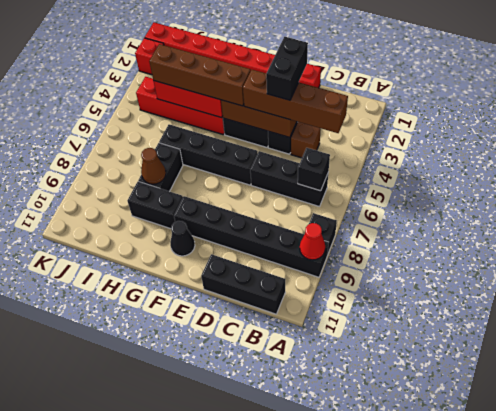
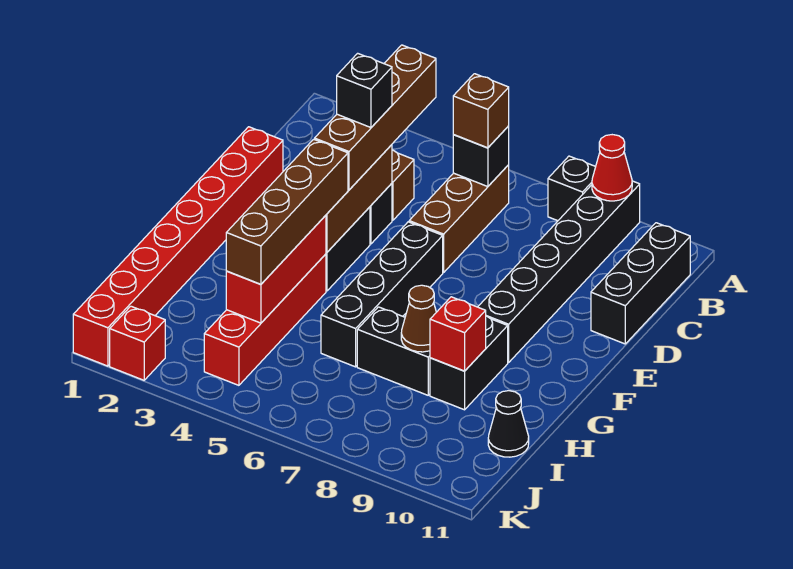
black 1x3 brick [250,151,328,207] -> brown 1x3 brick [409,165,509,272]
none -> brown 1x1 brick [453,74,509,148]
black 1x2 brick [266,37,308,100] -> black 1x1 brick [337,53,392,127]
black 1x1 cone [170,221,195,256] -> black 1x1 cone moved to [488,391,529,457]
none -> red 1x1 brick [430,297,486,371]

